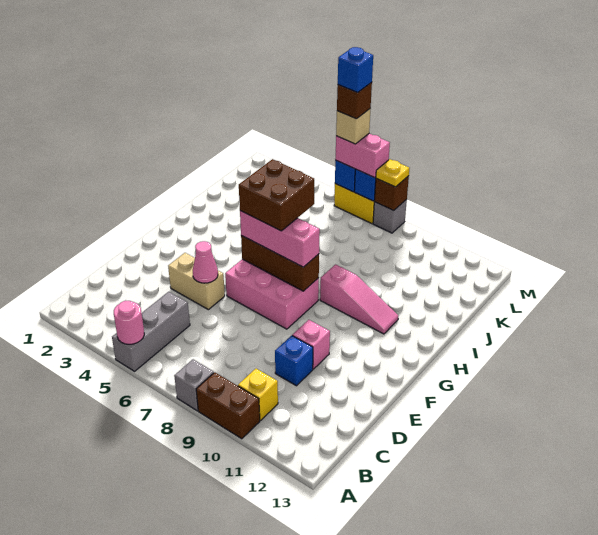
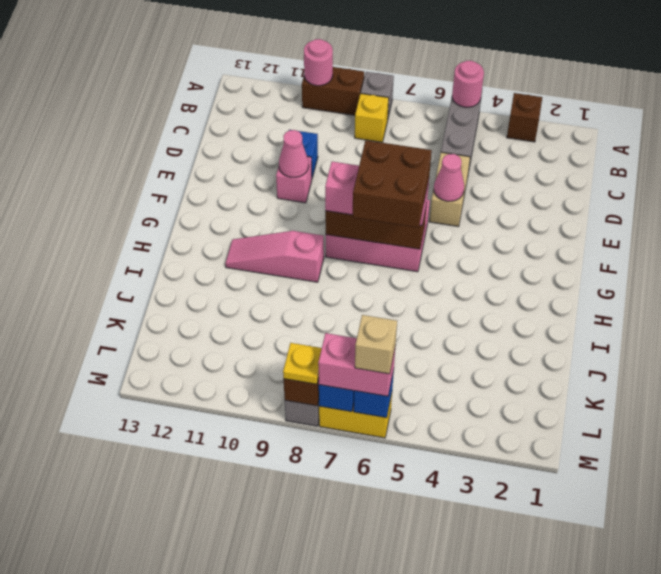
none -> pink 1x1 round brick [304,39,333,86]
yellow 1x1 brick [238,369,278,420] -> yellow 1x1 brick moved to [355,93,389,142]
tan 1x2 brick [168,253,225,310] -> tan 1x2 brick turned to [429,152,470,227]
none -> pink 1x1 cone [279,130,309,177]
brown 1x1 brick [337,82,372,119] -> brown 1x1 brick moved to [507,93,542,142]
blue 1x1 brick [338,47,373,92] -> none

